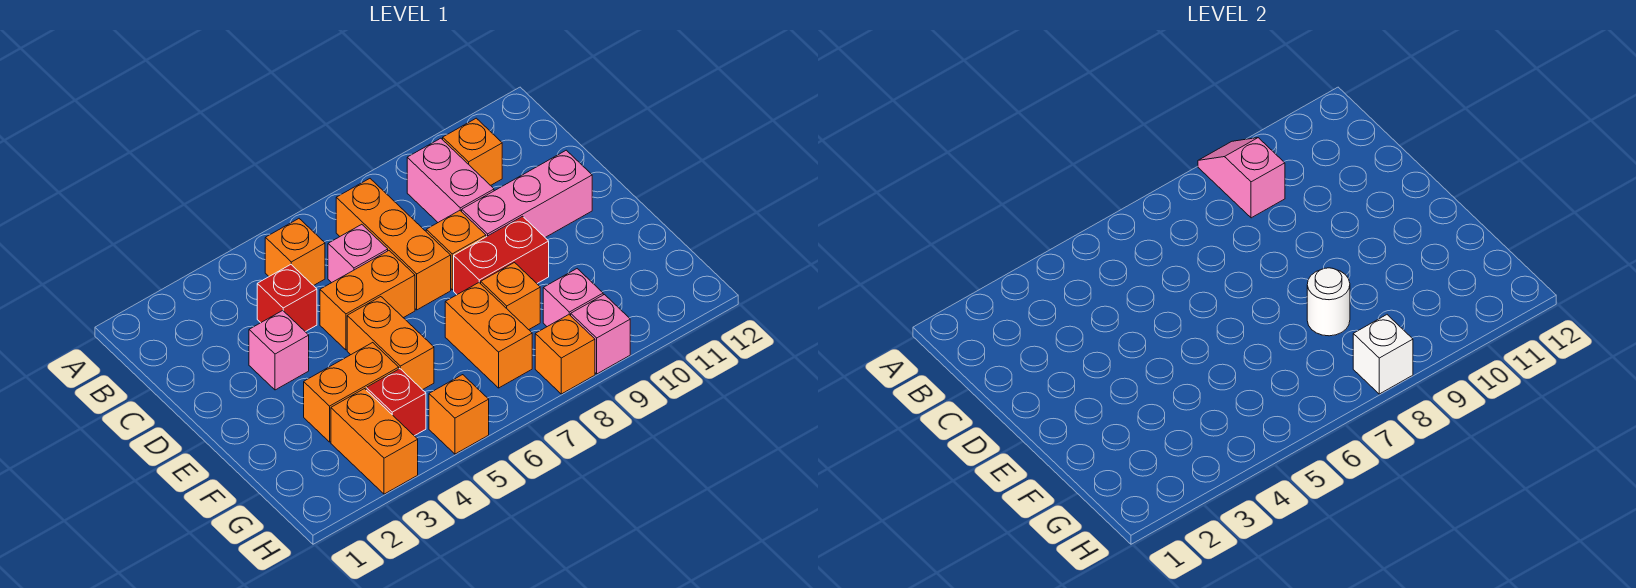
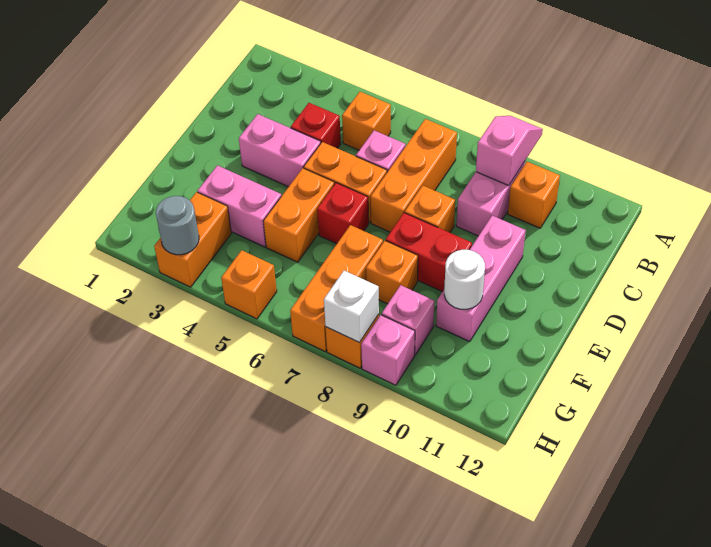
pink 1x1 brick [249,311,309,390] -> pink 1x2 brick [239,114,321,187]
pink 1x3 brick [462,150,592,237] -> pink 1x3 brick turned to [436,216,526,342]
orange 1x2 brick [304,343,399,442] -> pink 1x2 brick [198,165,281,247]
orange 1x2 brick [445,283,532,388] -> orange 1x3 brick [290,225,383,351]
white 1x1 round brick [1307,268,1350,336] -> white 1x1 round brick moved to [444,250,485,309]
red 1x1 brick [366,369,426,436] -> red 1x1 brick moved to [317,183,369,244]
none -> grey 1x1 round brick [156,196,199,255]

